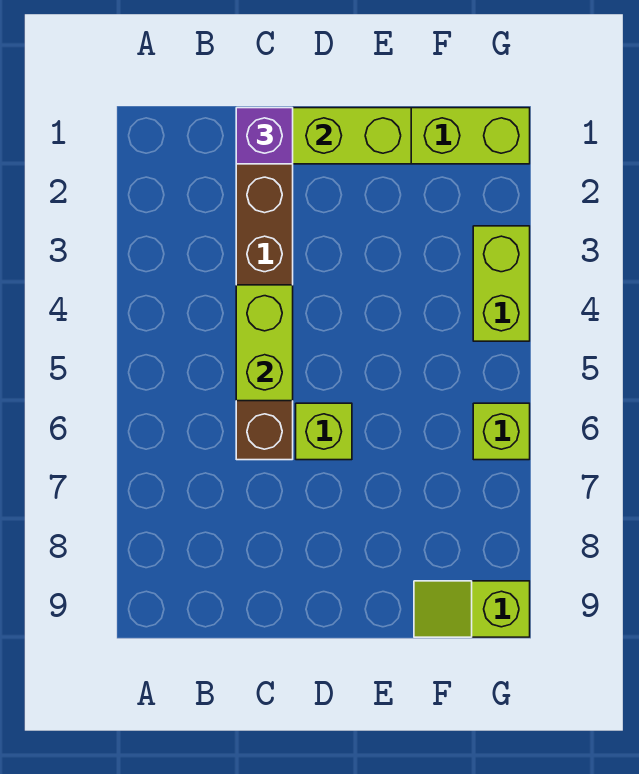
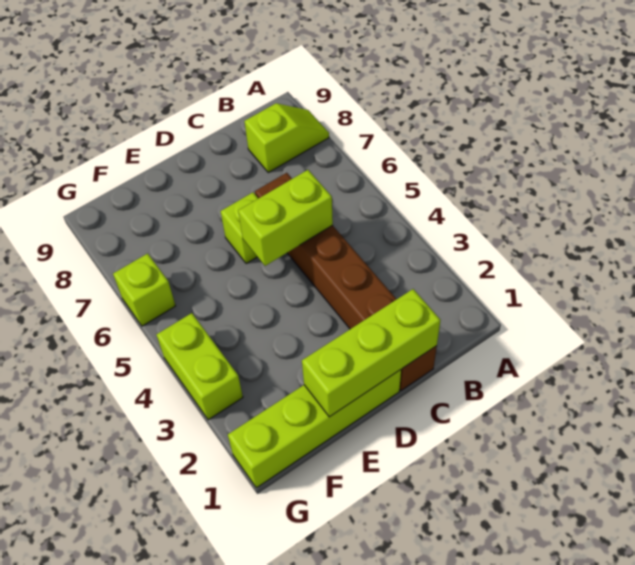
purple 1x1 brick [236,108,293,164] -> none
lime 1x2 brick [236,285,293,401] -> lime 1x2 brick turned to [238,170,333,266]
lime 1x2 slope [414,581,530,637] -> lime 1x2 slope moved to [244,103,329,173]

